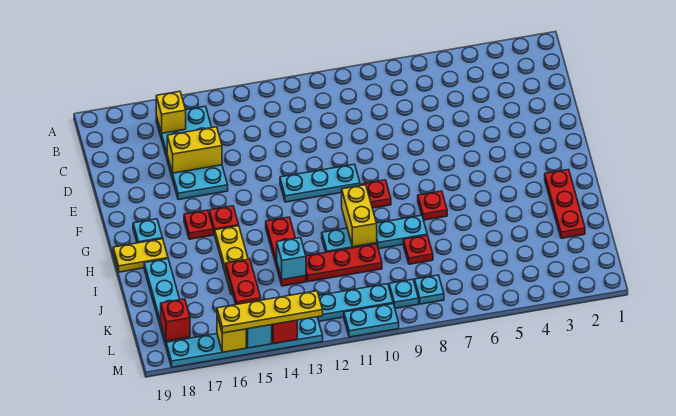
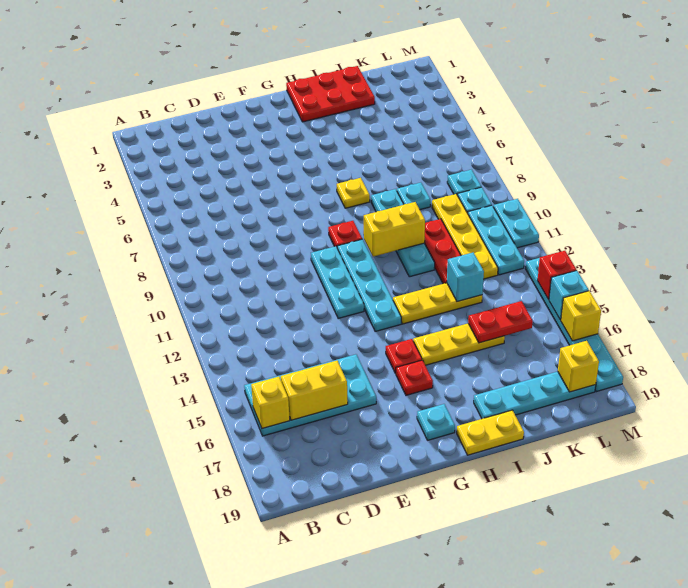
yellow 1x2 brick [167,127,222,173] -> yellow 1x2 brick turned to [281,361,348,420]
none -> cyan 1x4 plate [337,239,401,331]
red 1x3 plate [545,169,585,238] -> red 2x3 plate [286,66,375,122]
red 1x1 plate [418,191,447,220] -> yellow 1x1 plate [337,178,370,208]
red 1x3 plate [266,217,306,286] -> yellow 1x3 plate [393,283,482,324]
yellow 1x2 plate [113,239,168,272] -> yellow 1x2 plate turned to [457,410,524,455]
red 1x1 plate [403,235,433,264] -> cyan 1x1 plate [397,183,430,210]
red 1x1 brick [161,299,190,341] -> yellow 1x1 brick [558,341,599,392]
yellow 1x4 plate [217,291,323,333] -> yellow 1x4 plate moved to [432,194,498,279]

